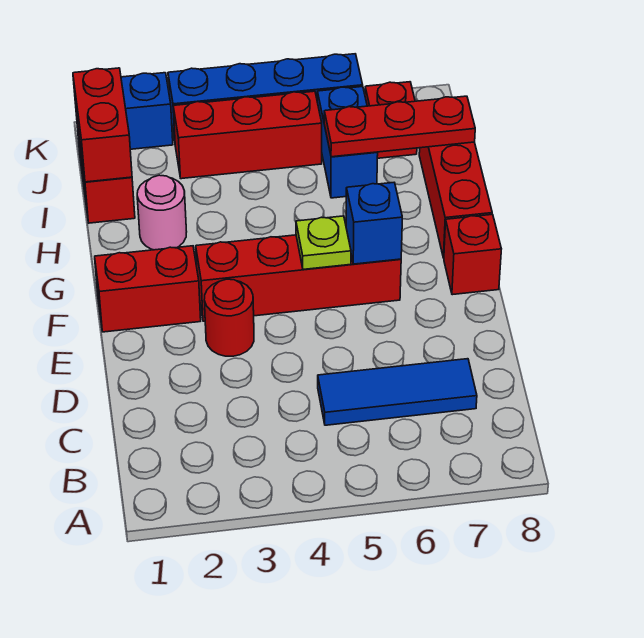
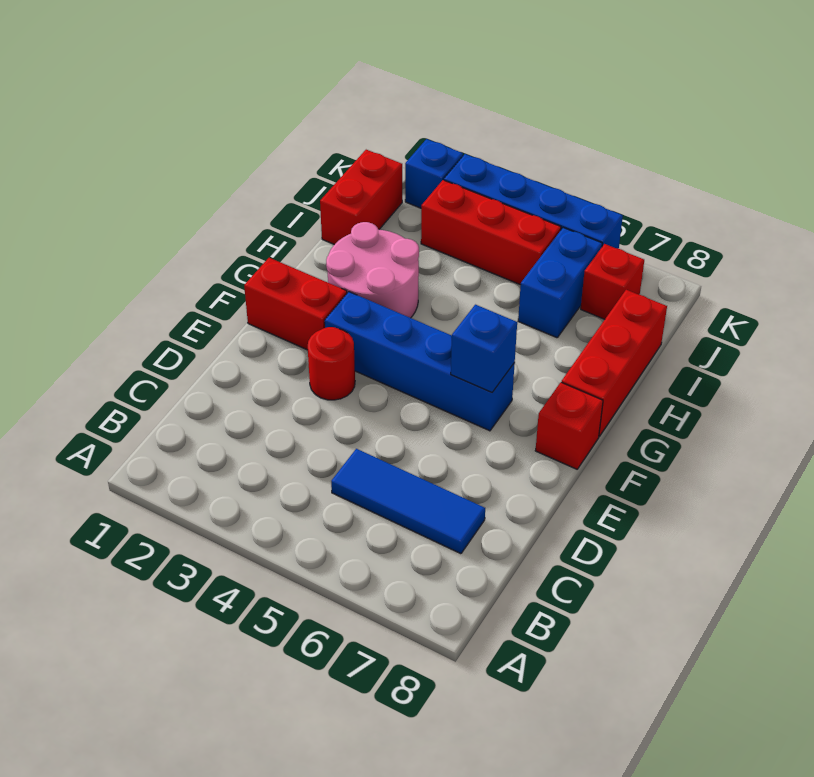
red 1x4 brick [196,235,401,321] -> blue 1x4 brick [325,292,515,431]
lime 1x1 plate [296,216,351,269] -> none
pink 1x1 round brick [137,175,187,250] -> pink 2x2 round brick [326,222,419,318]
red 1x2 brick [73,68,132,182] -> none
red 1x3 plate [324,96,475,157] -> none

